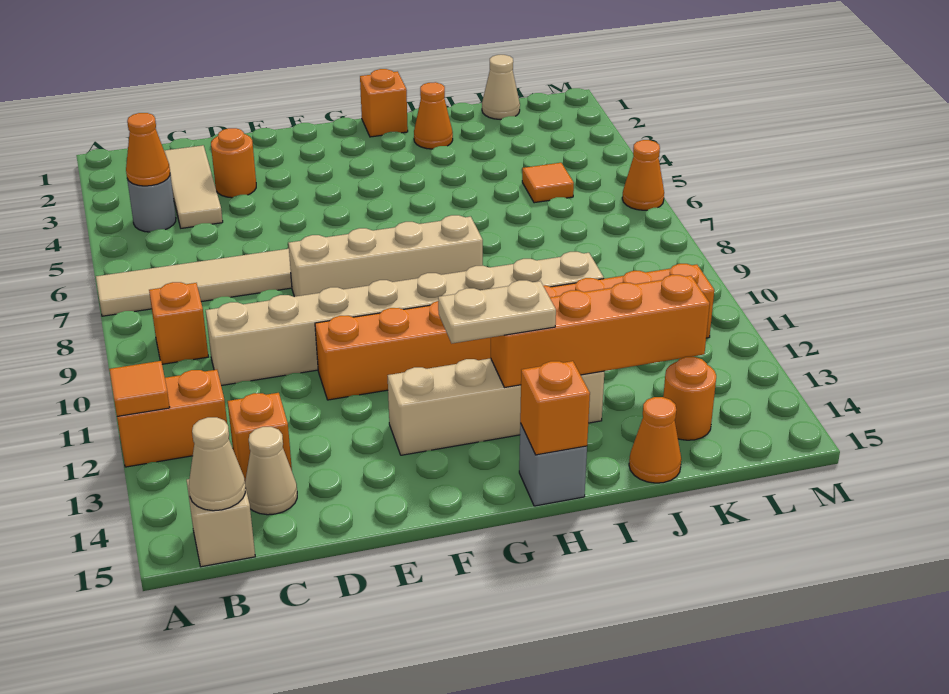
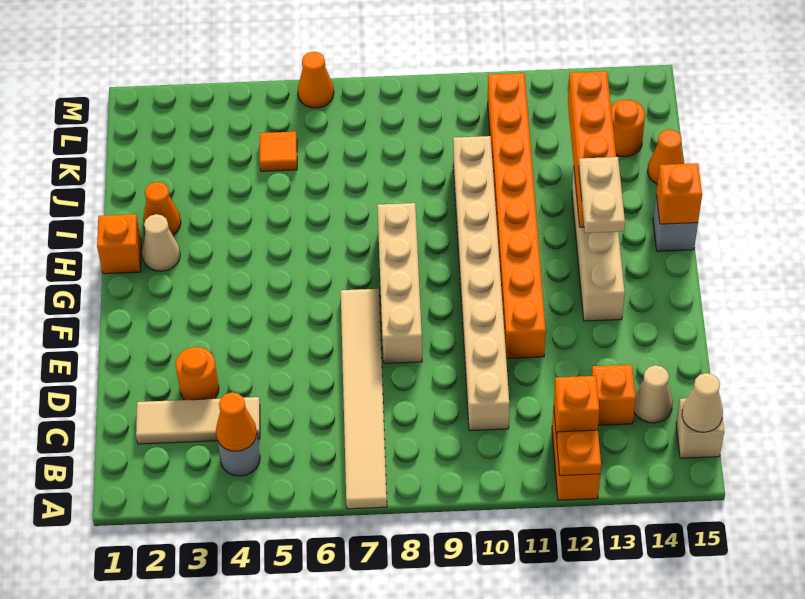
orange 1x1 tile [109,361,170,416] -> orange 1x1 plate [557,430,601,476]
orange 1x1 brick [149,282,208,364] -> orange 1x1 brick moved to [554,376,599,438]
tan 1x1 cone [482,55,520,120] -> tan 1x1 cone moved to [142,214,180,271]

